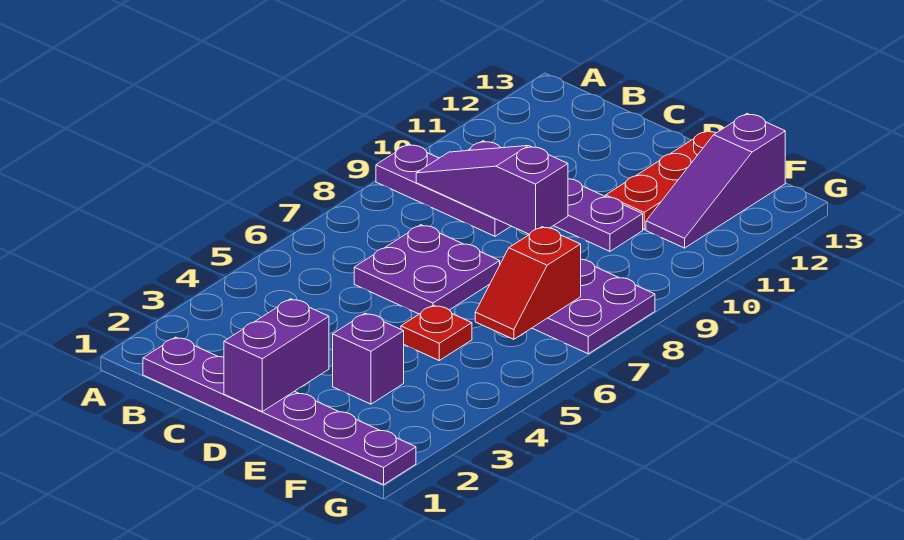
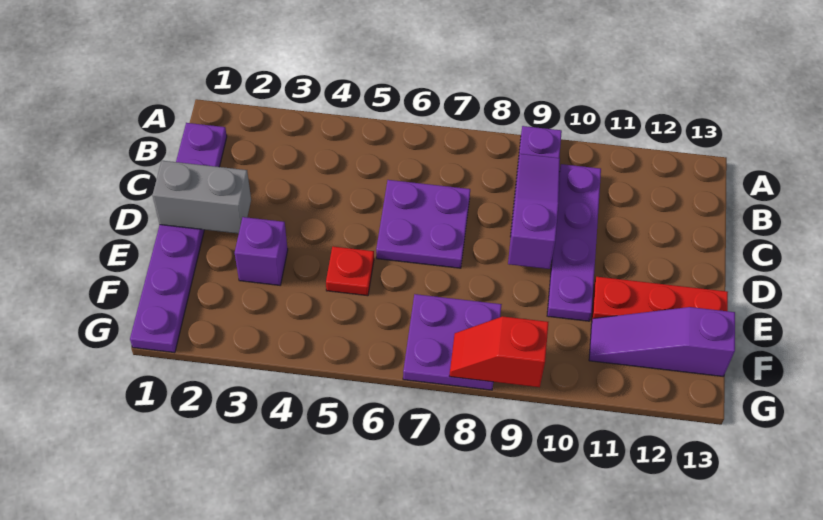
purple 1x2 brick [224,299,329,411] -> grey 1x2 brick [152,161,251,234]
red 1x2 slope [475,227,581,339] -> red 1x2 slope moved to [450,316,548,387]

